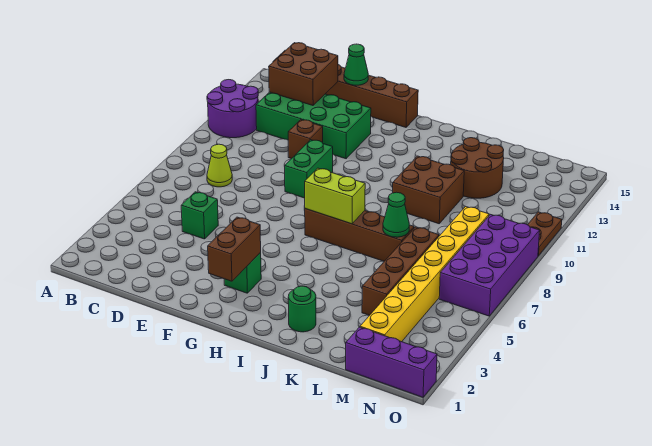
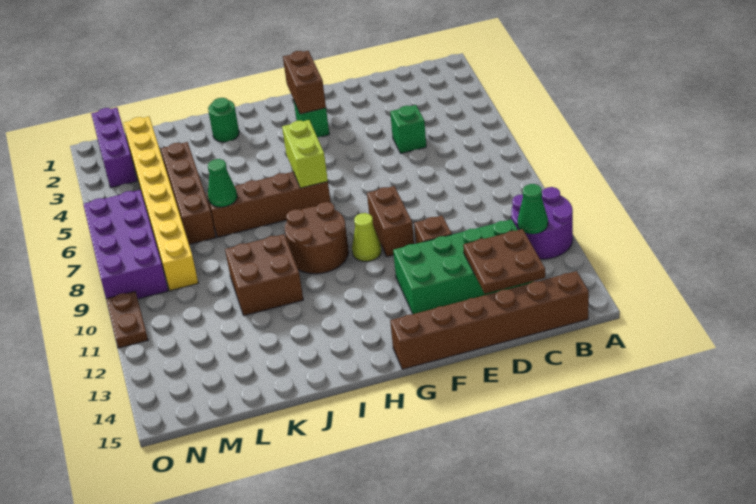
lime 1x1 cone [207,144,232,187] -> lime 1x1 cone moved to [352,213,382,261]
brown 2x2 brick [269,43,338,105] -> brown 2x2 plate [463,229,545,294]
green 1x1 cone [344,44,368,85] -> green 1x1 cone moved to [518,184,548,234]
green 1x2 brick [285,140,333,198] -> brown 1x2 brick [367,186,414,257]
lime 1x2 brick [304,168,365,224] -> lime 1x2 brick turned to [282,120,328,188]
brown 2x2 round brick [451,138,504,198] -> brown 2x2 round brick moved to [285,202,349,274]
purple 1x3 brick [346,327,437,397] -> purple 1x3 brick turned to [91,107,137,188]

